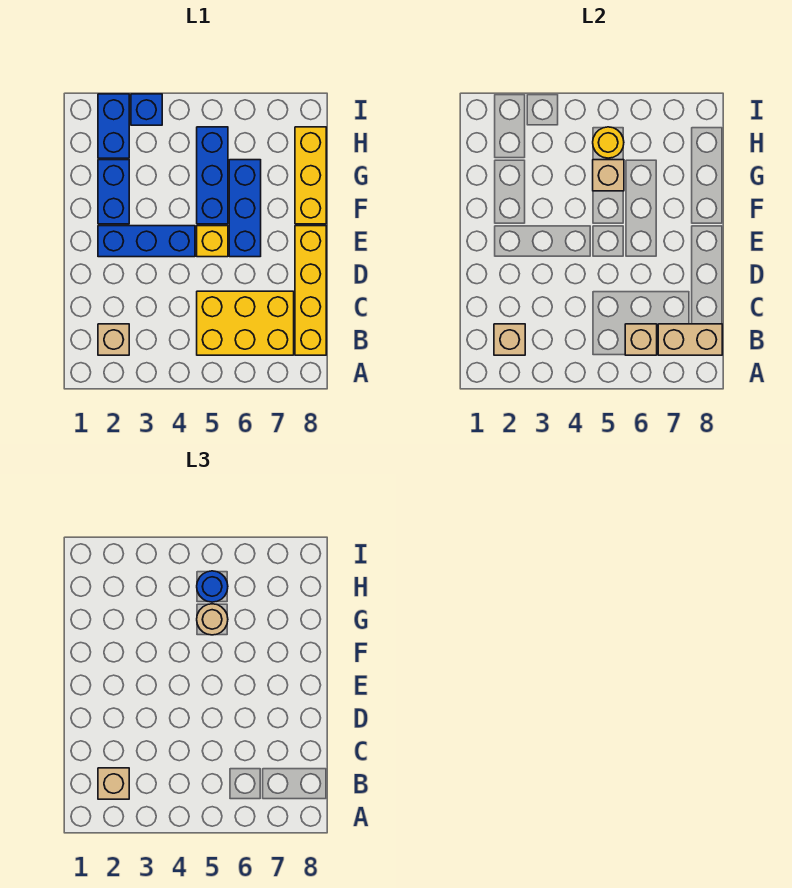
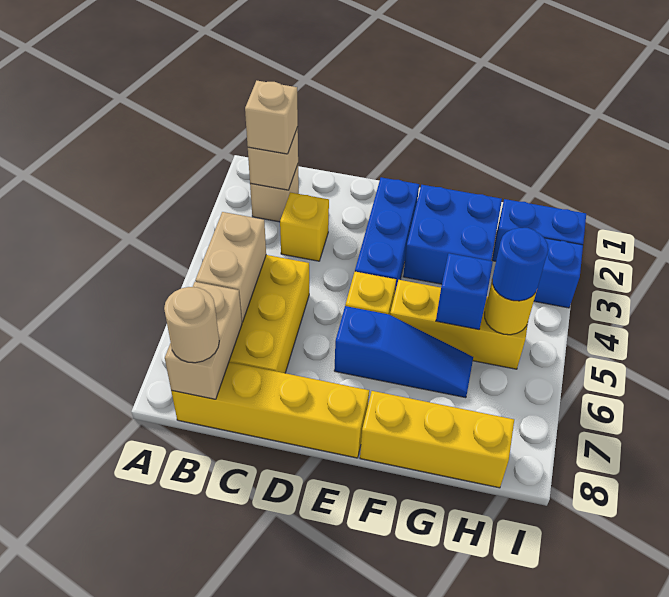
tan 1x1 brick [625,324,657,355] -> tan 1x2 brick [195,212,266,322]
none -> yellow 1x1 brick [280,192,329,261]
blue 1x3 brick [229,160,261,257] -> blue 1x3 slope [334,306,473,398]
blue 1x2 brick [98,160,129,224] -> blue 2x2 brick [403,185,502,284]
blue 1x3 brick [197,127,228,224] -> yellow 1x3 brick [390,280,528,369]
tan 1x1 brick [593,160,624,191] -> blue 1x1 brick [436,253,493,330]
tan 1x1 round brick [197,604,228,635] -> tan 1x1 round brick moved to [164,287,219,363]

